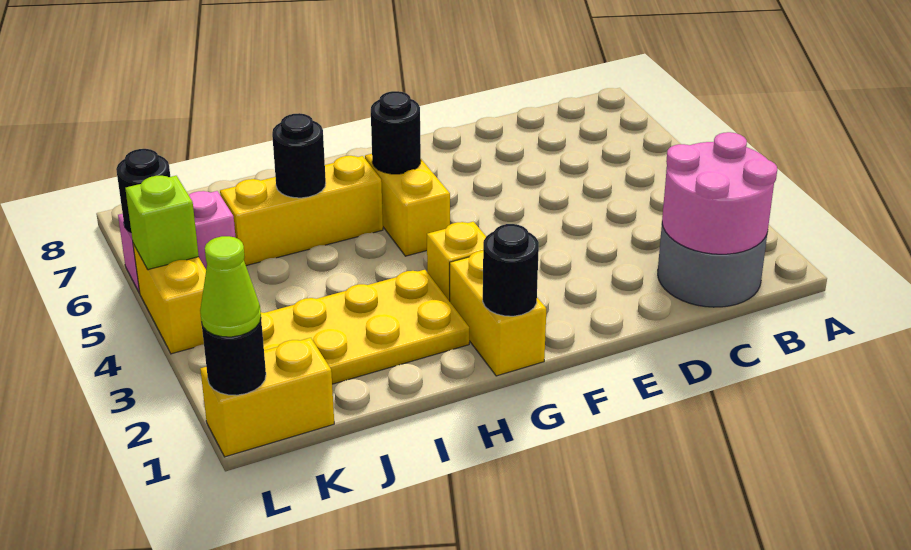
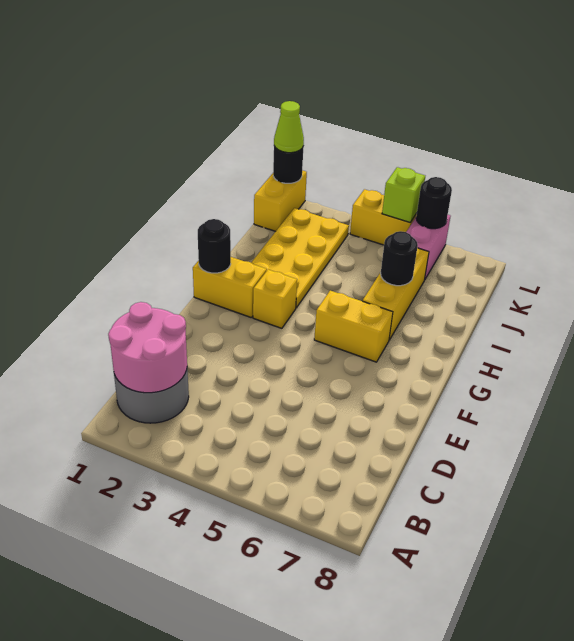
black 1x1 round brick [371,91,421,174] -> none

